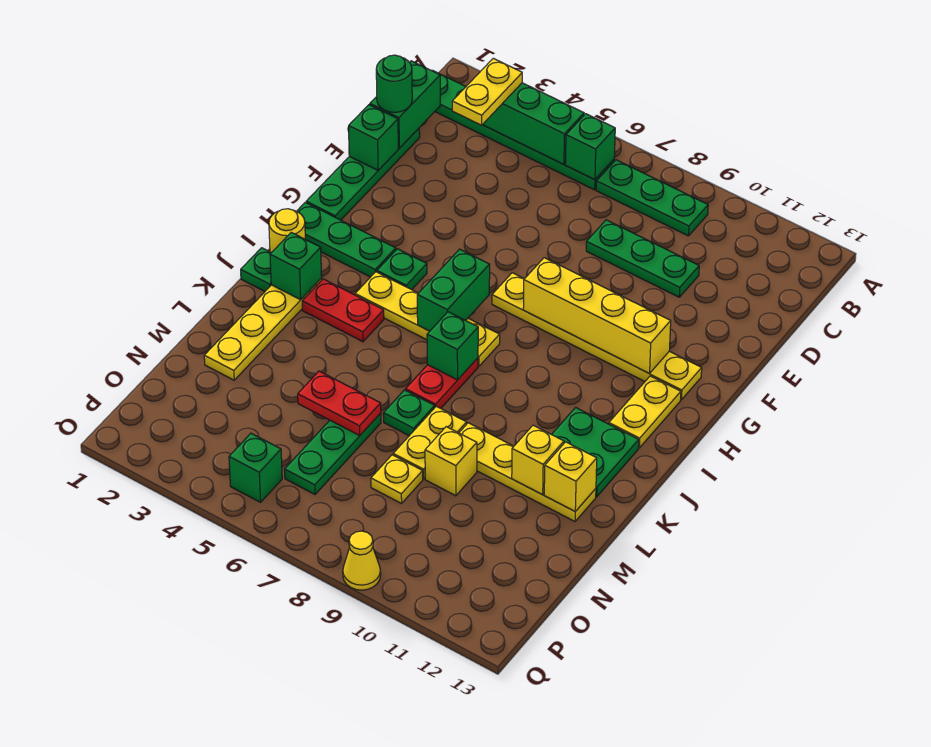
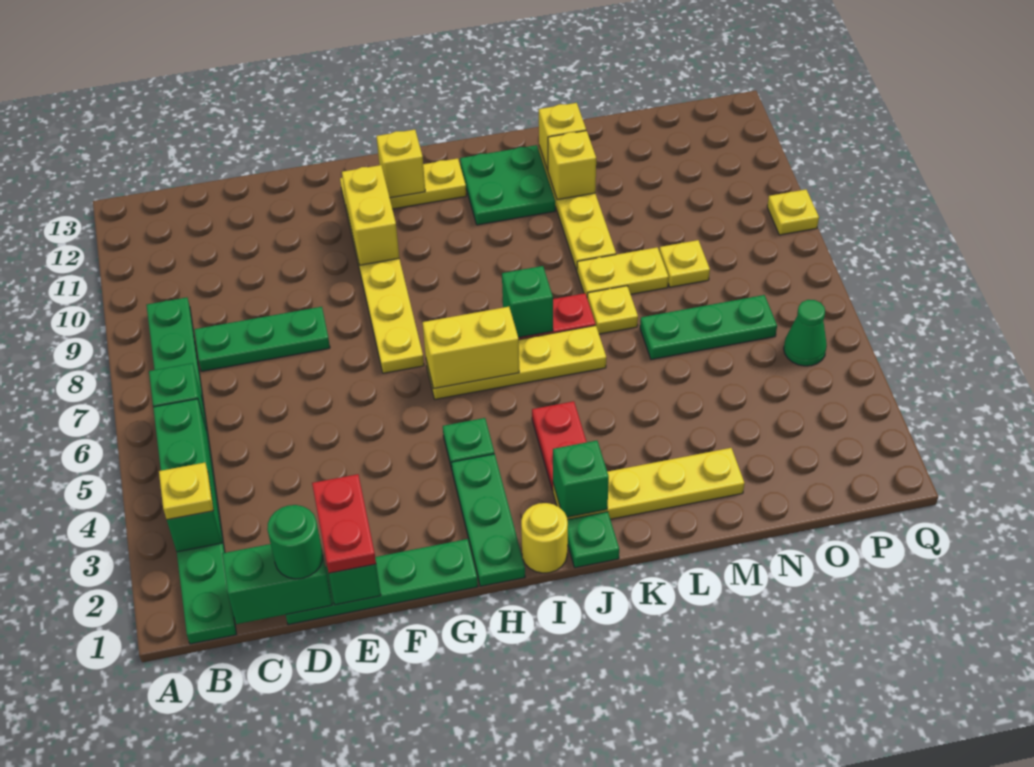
yellow 1x2 plate [452,58,522,125] -> yellow 1x1 plate [159,463,214,520]
green 1x3 plate [586,220,699,297] -> green 1x3 plate turned to [194,307,330,371]
yellow 1x4 brick [523,258,671,373] -> yellow 1x2 brick [342,165,399,265]
green 1x2 brick [417,249,490,331] -> yellow 1x2 brick [423,307,519,389]
yellow 1x4 plate [355,272,500,366] -> yellow 1x4 plate turned to [426,326,606,399]
green 1x1 plate [383,390,435,436] -> yellow 1x1 plate [587,286,638,334]
red 1x2 plate [298,371,381,435] -> red 1x2 plate moved to [312,474,376,573]
yellow 1x1 brick [425,427,477,496] -> yellow 1x1 brick moved to [376,130,425,198]
green 1x1 brick [229,433,282,502] -> green 1x1 cone [784,300,827,366]
yellow 1x1 cone [343,531,381,590] -> yellow 1x1 plate [767,189,819,235]

